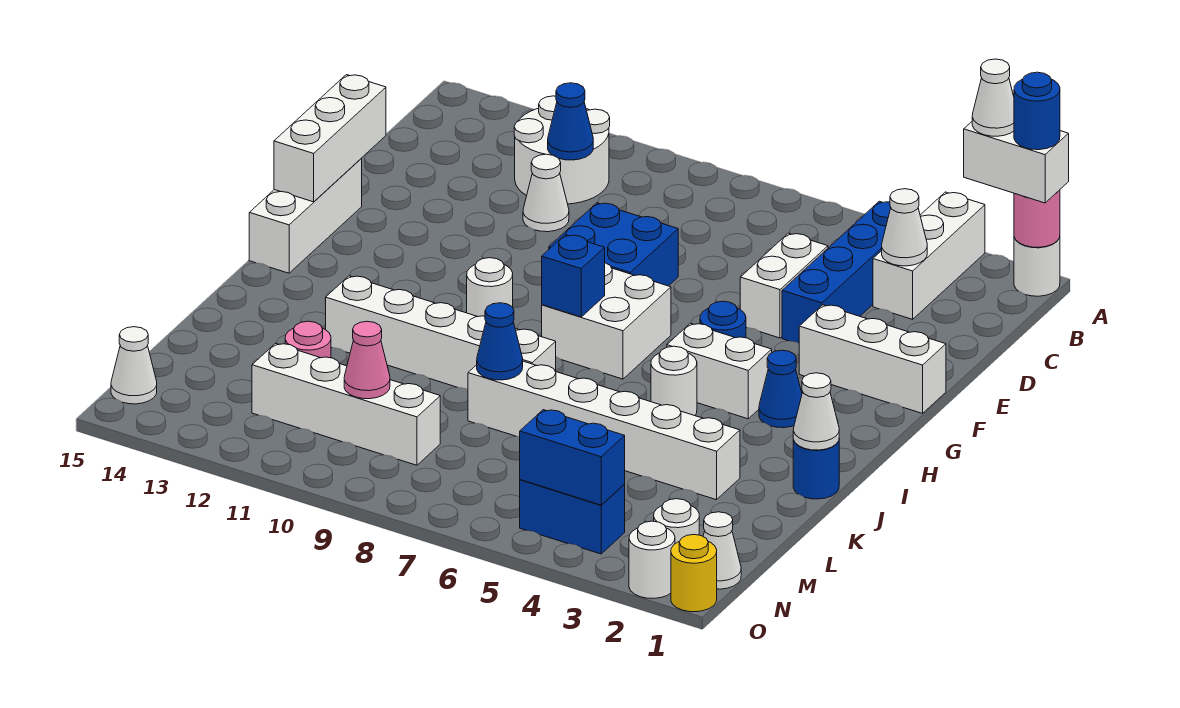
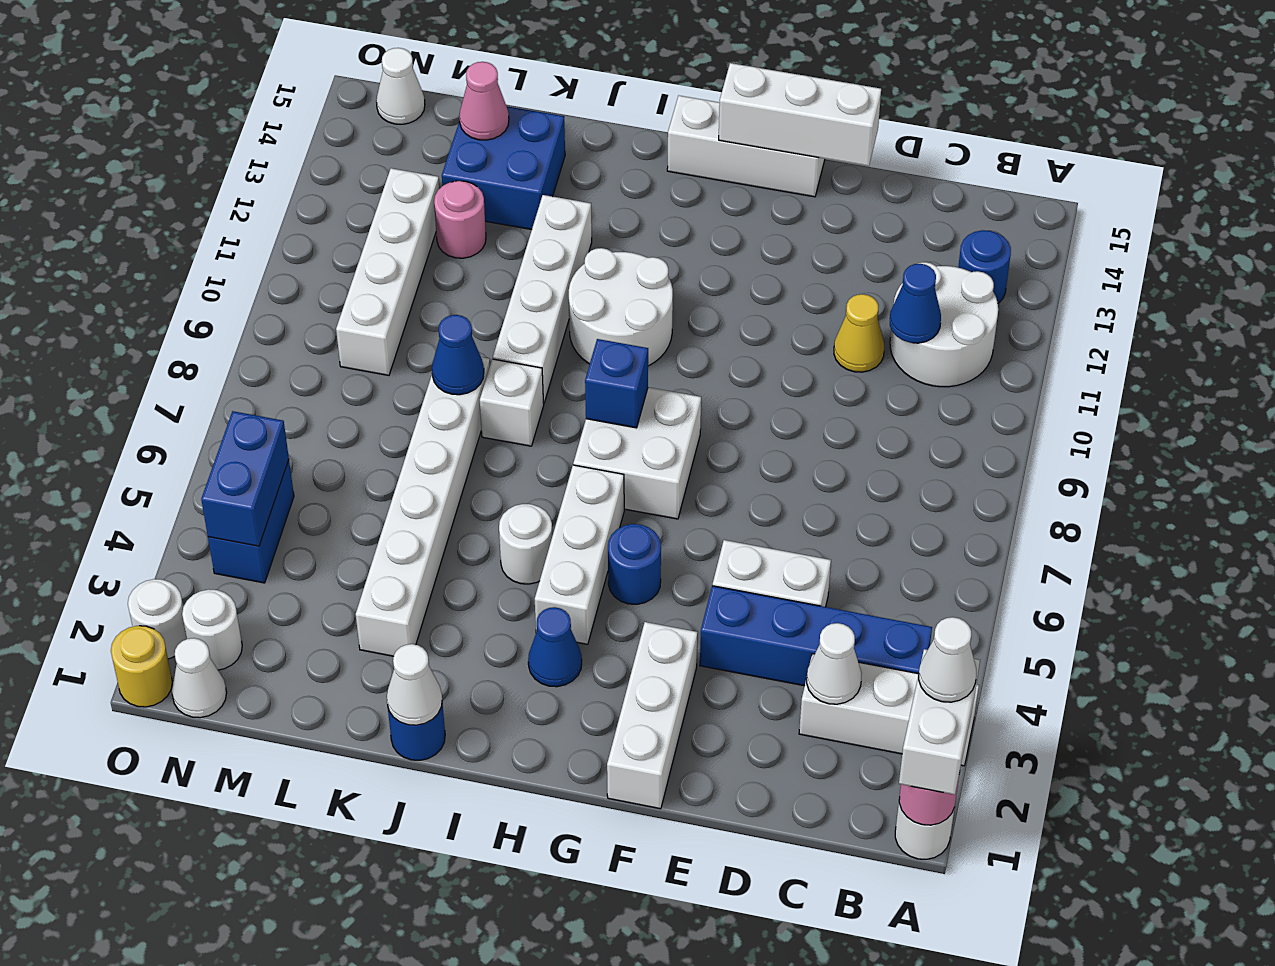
blue 1x1 round brick [1014,72,1060,150] -> blue 1x1 round brick moved to [958,230,1011,303]
white 1x1 cone [523,154,569,232] -> yellow 1x1 cone [834,294,884,372]
blue 2x2 brick [549,203,678,286] -> blue 2x2 brick moved to [442,106,565,230]
white 1x2 brick [667,323,772,419] -> white 1x3 brick [535,465,624,644]
white 1x1 round brick [467,258,513,317] -> white 2x2 round brick [569,248,673,366]
pink 1x1 cone [344,321,390,399] -> pink 1x1 cone moved to [459,62,509,140]

